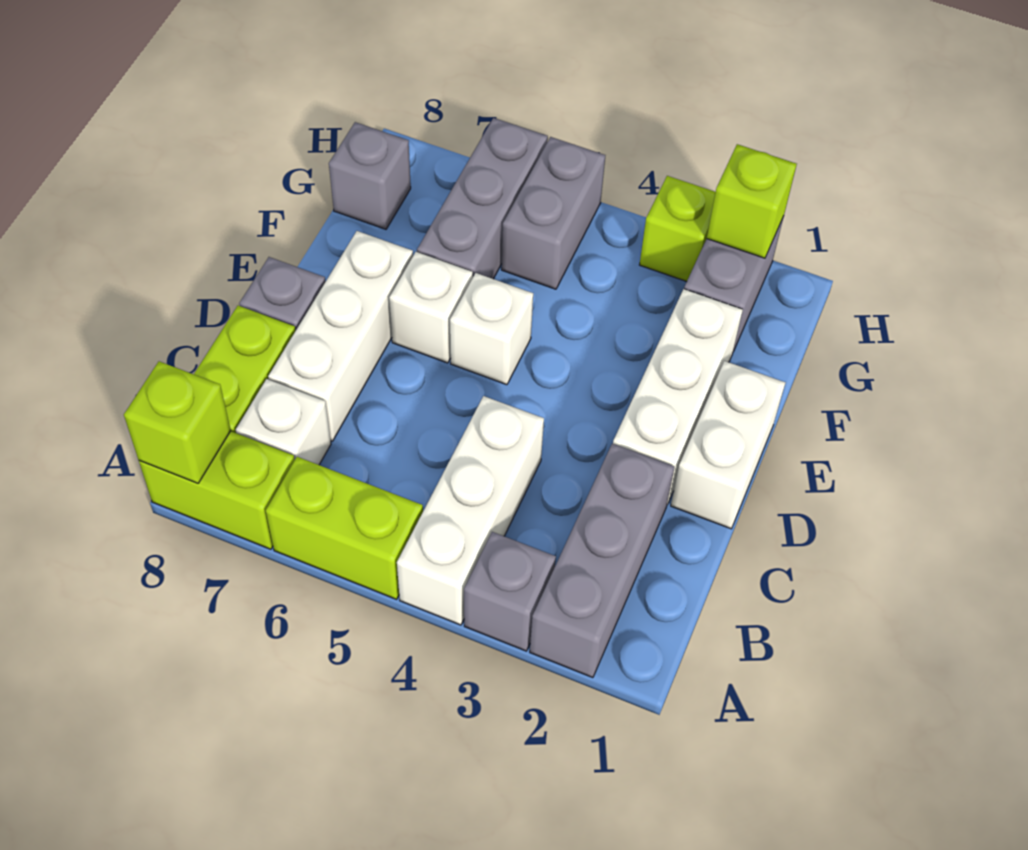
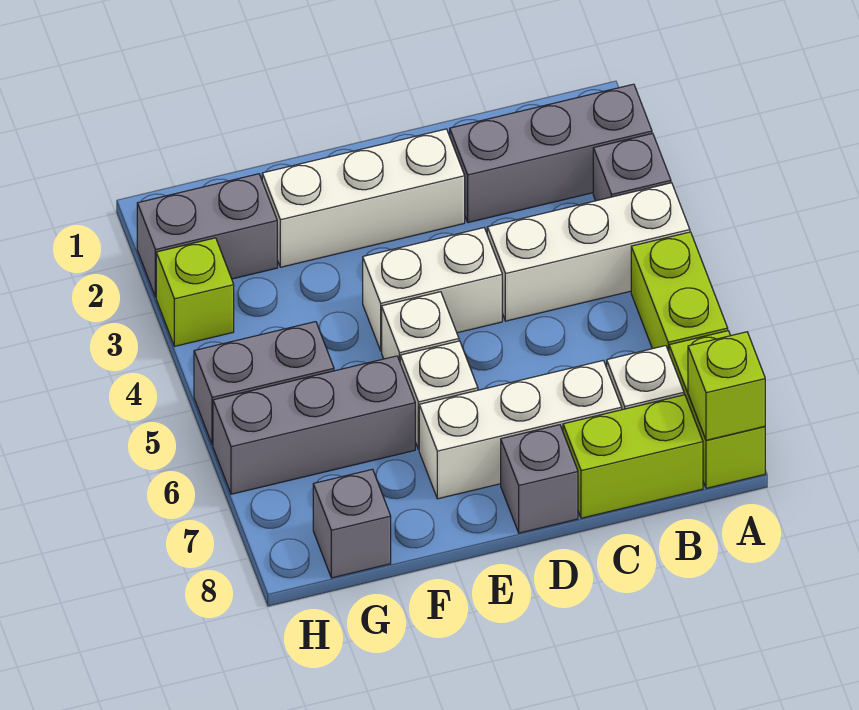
white 1x2 brick [671,361,785,529] -> white 1x2 brick moved to [363,228,502,351]
lime 1x1 brick [707,144,797,258] -> none

